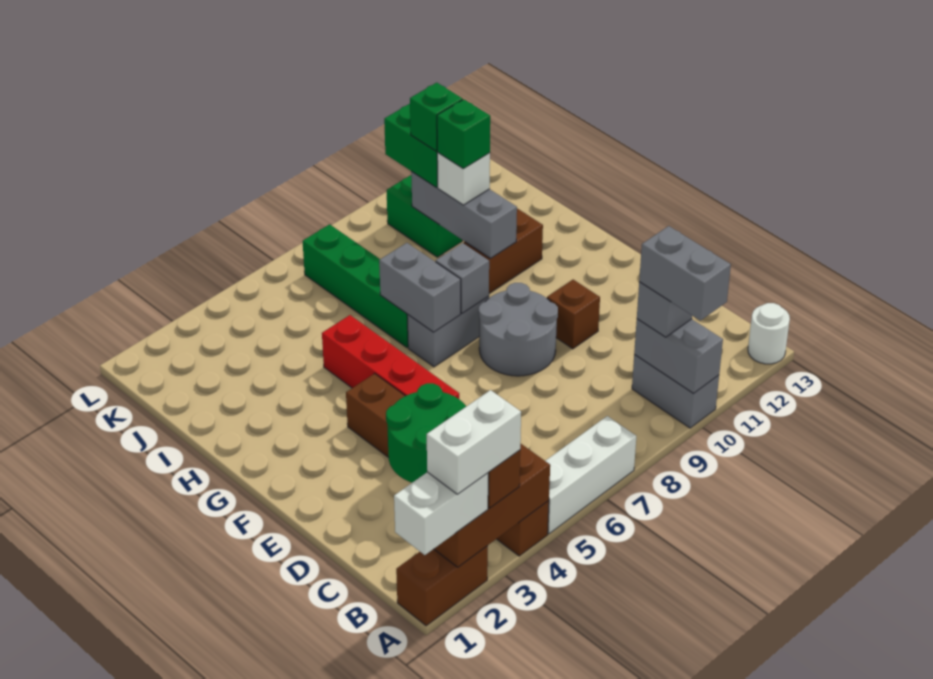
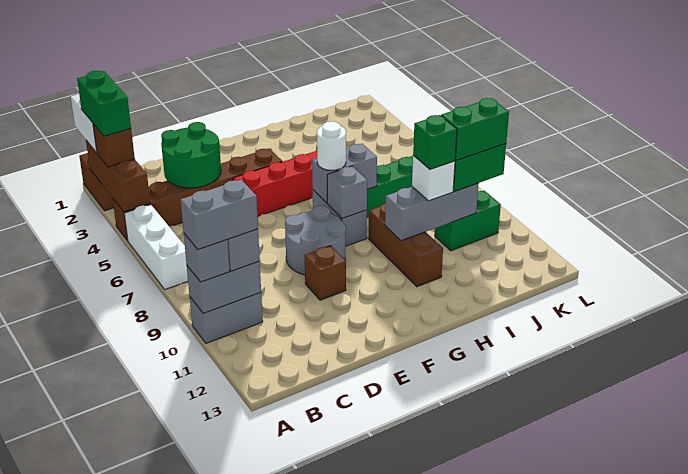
white 1x2 brick [427,390,521,494] -> green 1x2 brick [77,71,131,136]
none -> grey 1x1 brick [184,234,230,282]
white 1x1 round brick [748,303,790,364] -> white 1x1 round brick moved to [317,121,346,170]
green 1x1 brick [410,83,463,151] -> green 1x2 brick [441,98,509,160]

